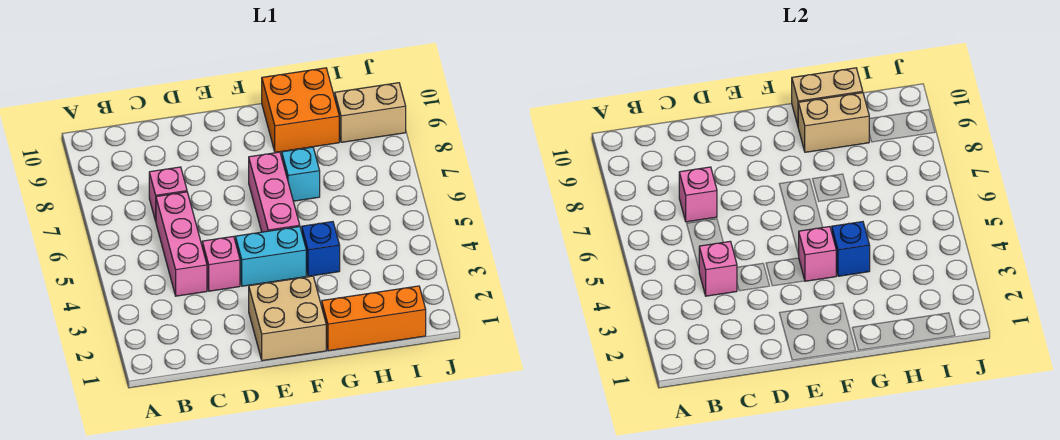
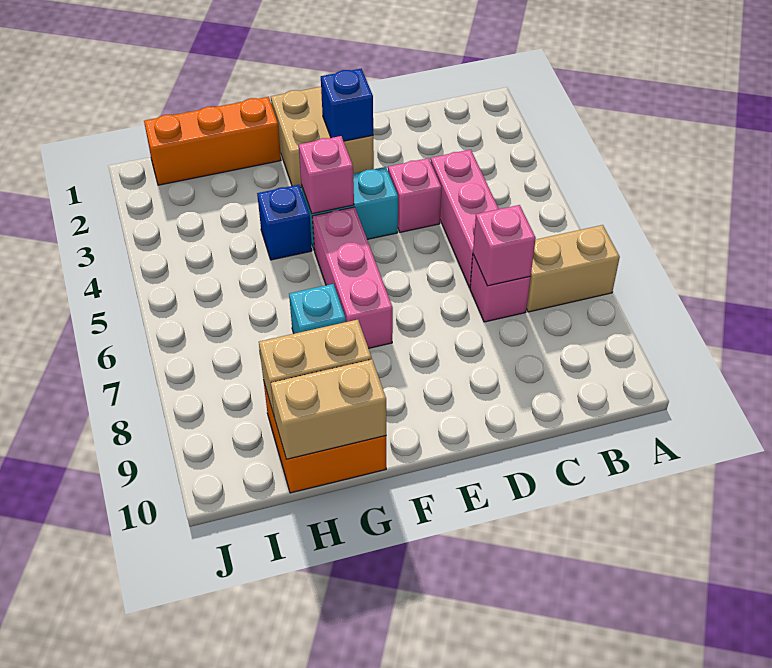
pink 1x1 brick [699,241,737,296] -> none
blue 1x1 brick [832,222,870,276] -> blue 1x1 brick moved to [321,69,373,141]
tan 1x2 brick [335,83,406,142] -> tan 1x2 brick moved to [526,225,620,312]

